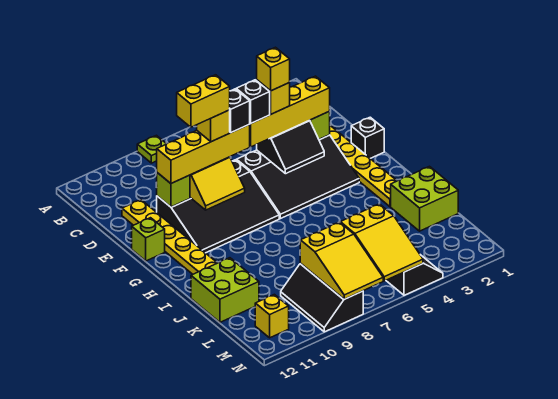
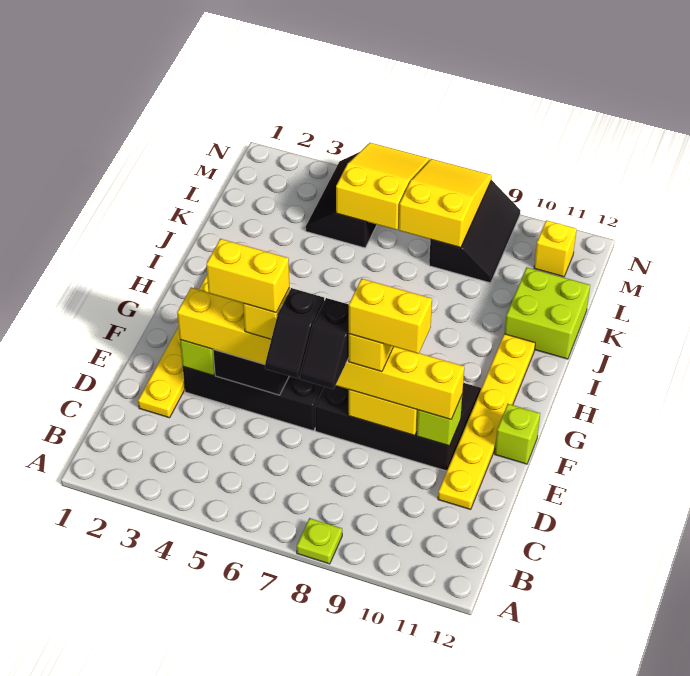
yellow 1x1 brick [257,47,290,91] -> yellow 1x2 brick [206,239,289,313]
black 1x1 brick [351,117,384,158] -> none
lime 2x2 brick [391,166,458,231] -> none

